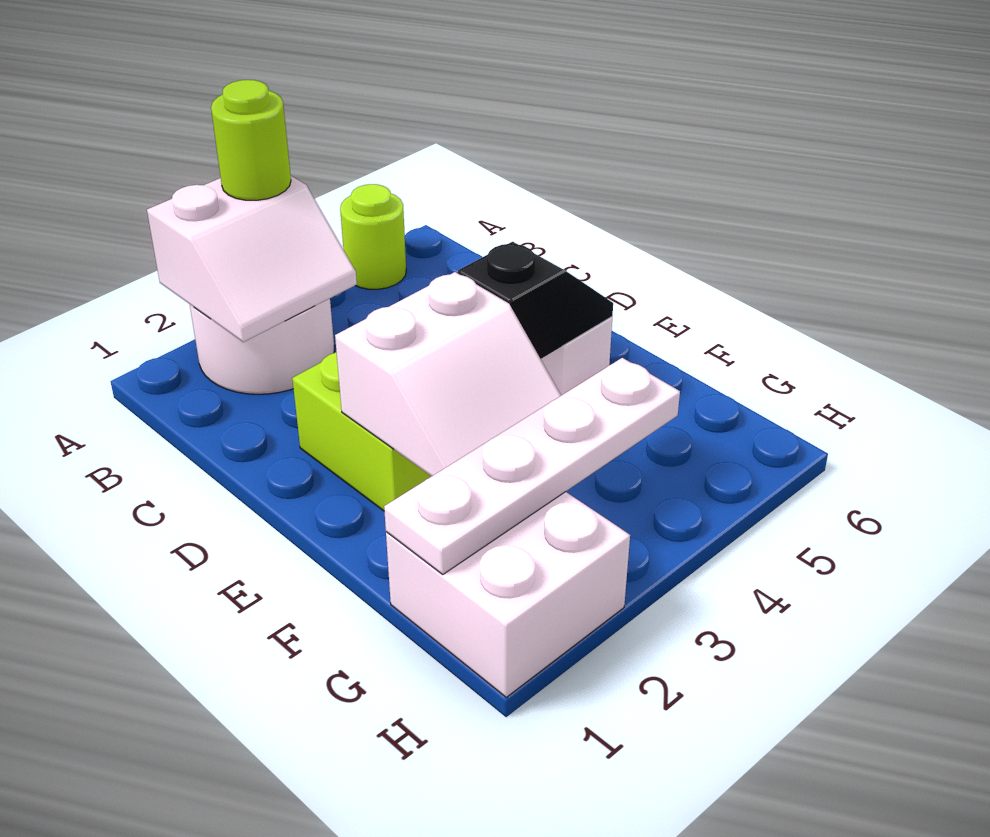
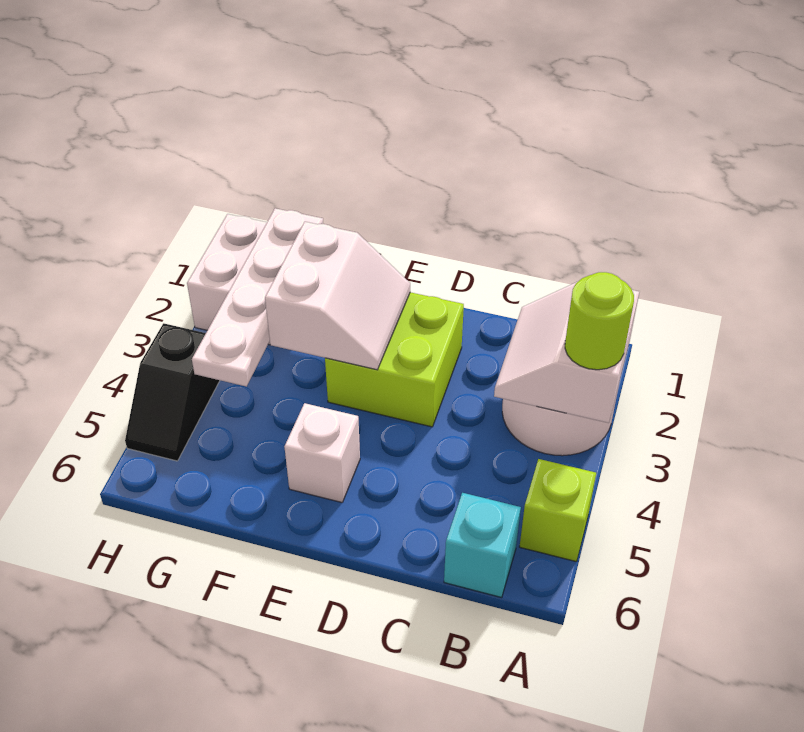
lime 1x1 round brick [340,184,406,289] -> lime 1x1 brick [520,459,596,562]
none -> cyan 1x1 brick [444,493,521,598]
white 2x2 slope [335,272,561,476] -> white 2x2 slope turned to [265,221,410,370]
black 1x2 slope [458,242,613,359] -> black 1x2 slope moved to [125,323,220,461]

